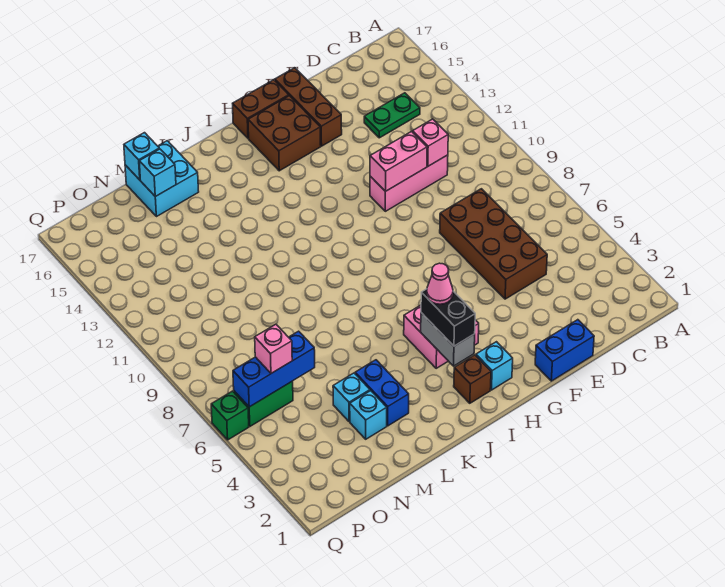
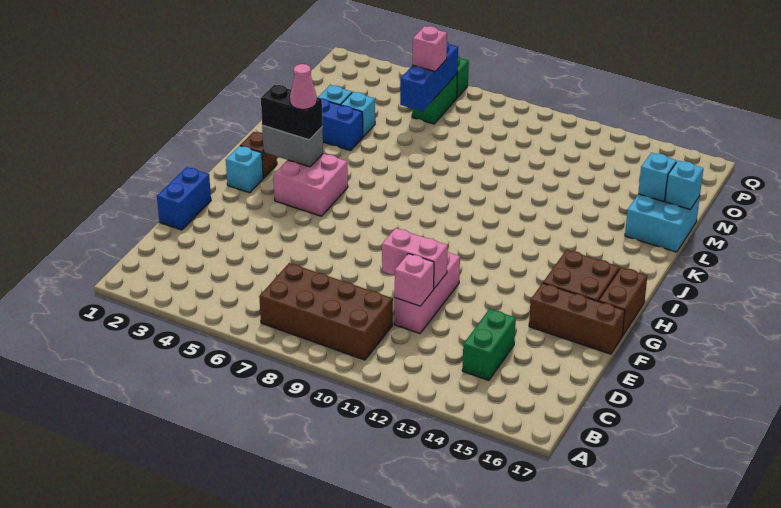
green 1x2 plate [364,93,420,138] -> green 1x2 brick [462,309,516,380]
brown 2x4 brick [440,189,547,299] -> brown 2x4 brick moved to [259,263,393,360]
pink 1x2 brick [370,131,427,191] -> pink 1x2 brick turned to [382,228,448,288]

